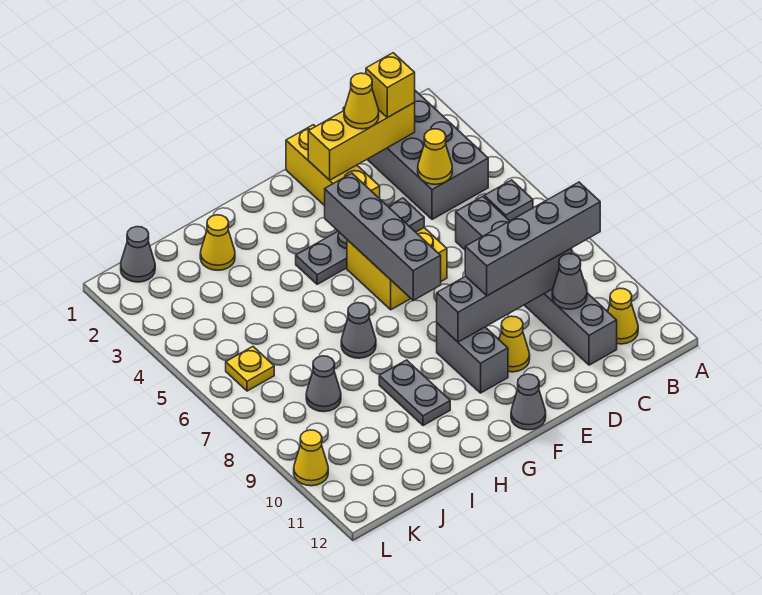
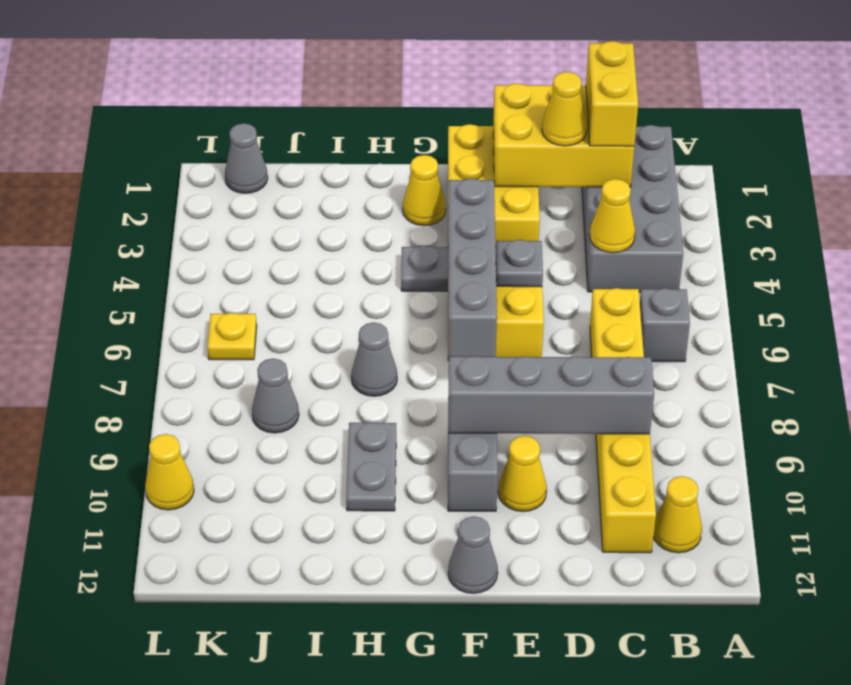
grey 1x4 brick [465,182,600,296] -> none
yellow 1x3 brick [308,103,415,180] -> yellow 2x3 brick [493,83,634,187]
yellow 1x1 brick [366,53,415,118] -> yellow 1x2 brick [586,41,638,146]
grey 1x6 brick [456,196,617,365] -> yellow 1x6 brick [590,288,656,553]
grey 1x1 cone [552,254,587,309] -> none
yellow 1x3 brick [286,125,380,206] -> yellow 2x3 brick [448,124,540,247]
yellow 1x1 cone [200,215,235,270] -> yellow 1x1 cone moved to [403,155,446,226]

